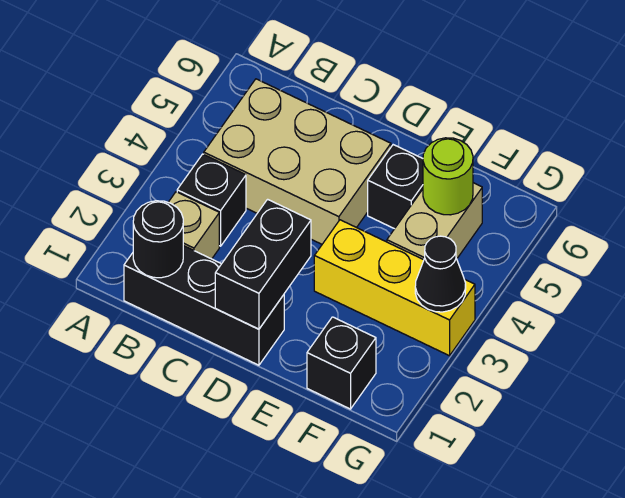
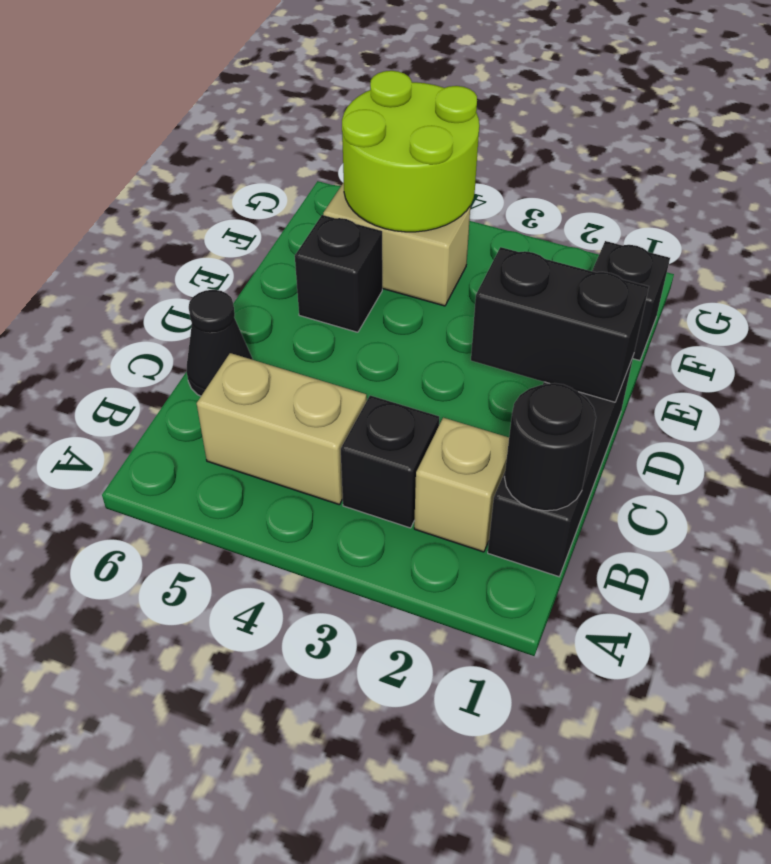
tan 2x3 brick [204,79,391,244] -> tan 1x2 brick [197,353,367,505]
yellow 1x3 brick [314,220,475,356] -> none
lime 1x1 round brick [423,138,473,215] -> lime 2x2 round brick [342,71,479,232]
black 1x1 cone [415,236,466,312] -> black 1x1 cone moved to [187,290,253,396]

